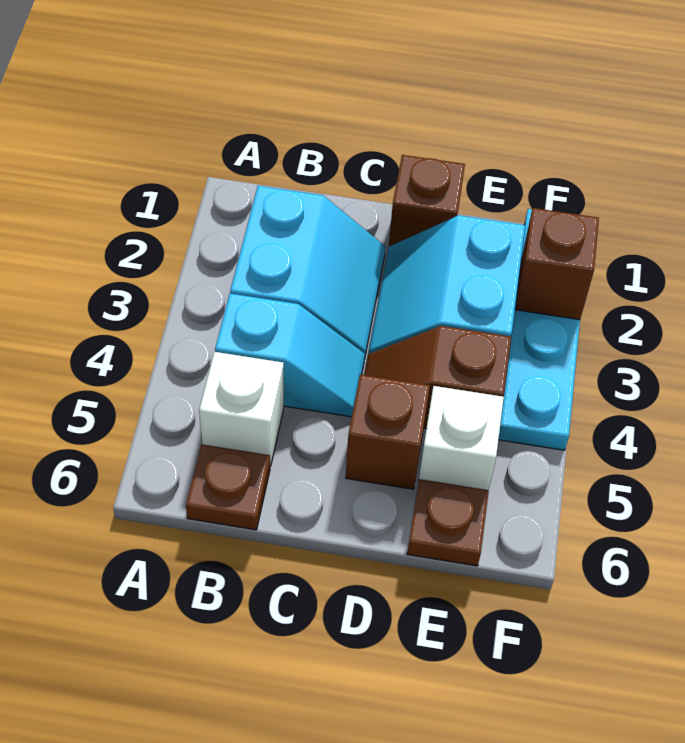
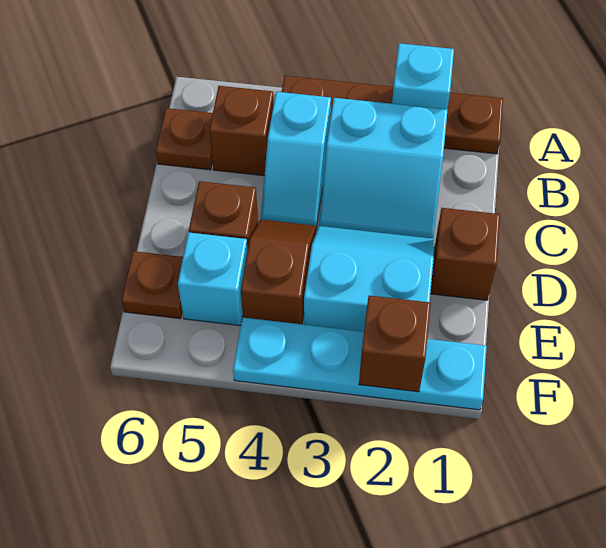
none -> brown 1x4 plate [282,76,503,154]
none -> cyan 1x1 brick [392,43,454,109]
white 1x1 brick [199,352,284,466] -> brown 1x1 brick [209,86,274,176]
white 1x1 brick [419,386,504,490] -> cyan 1x1 brick [178,232,248,326]

